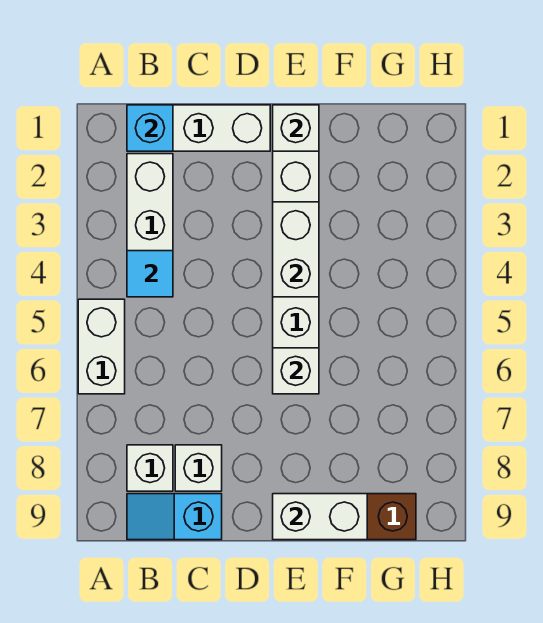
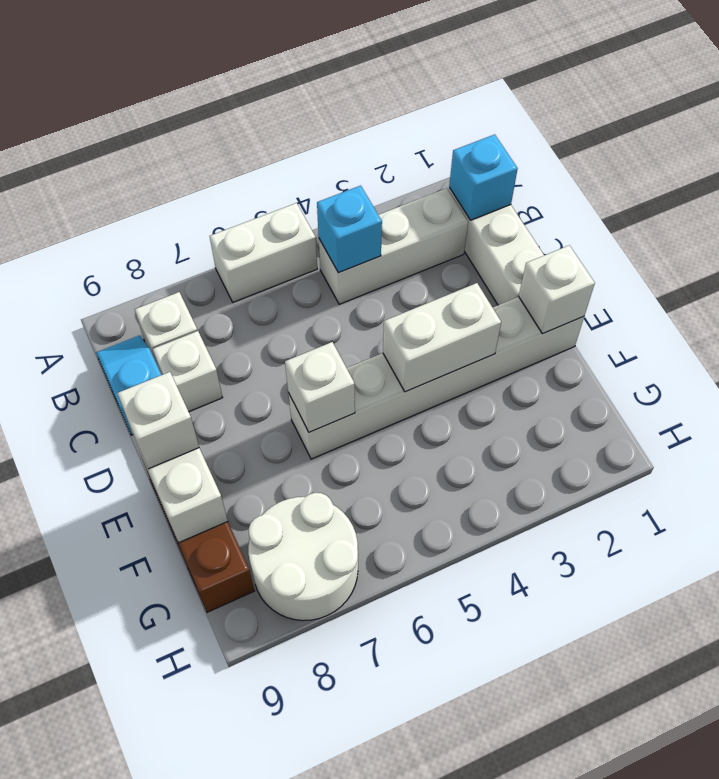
cyan 1x1 tile [127,251,173,297] -> cyan 1x1 brick [317,186,382,273]
none -> white 1x1 brick [117,372,199,469]
none -> white 2x2 round brick [248,493,358,621]

